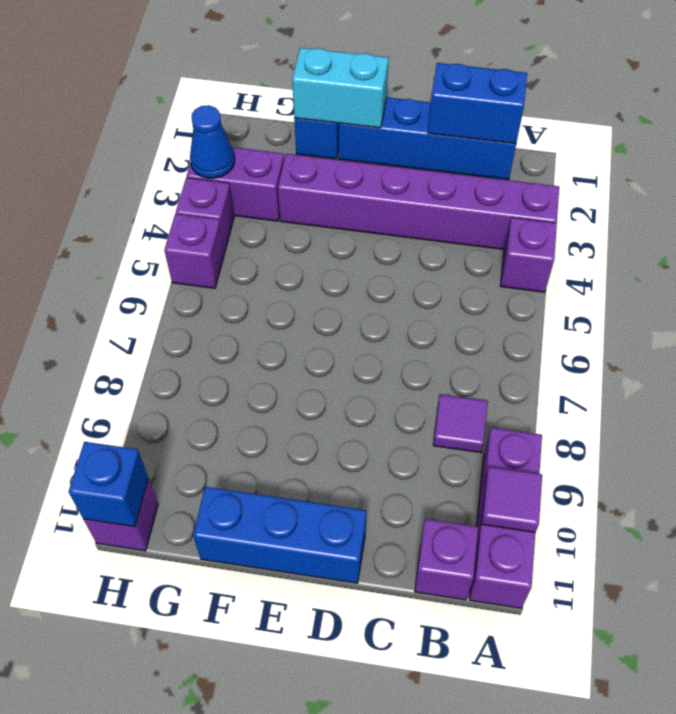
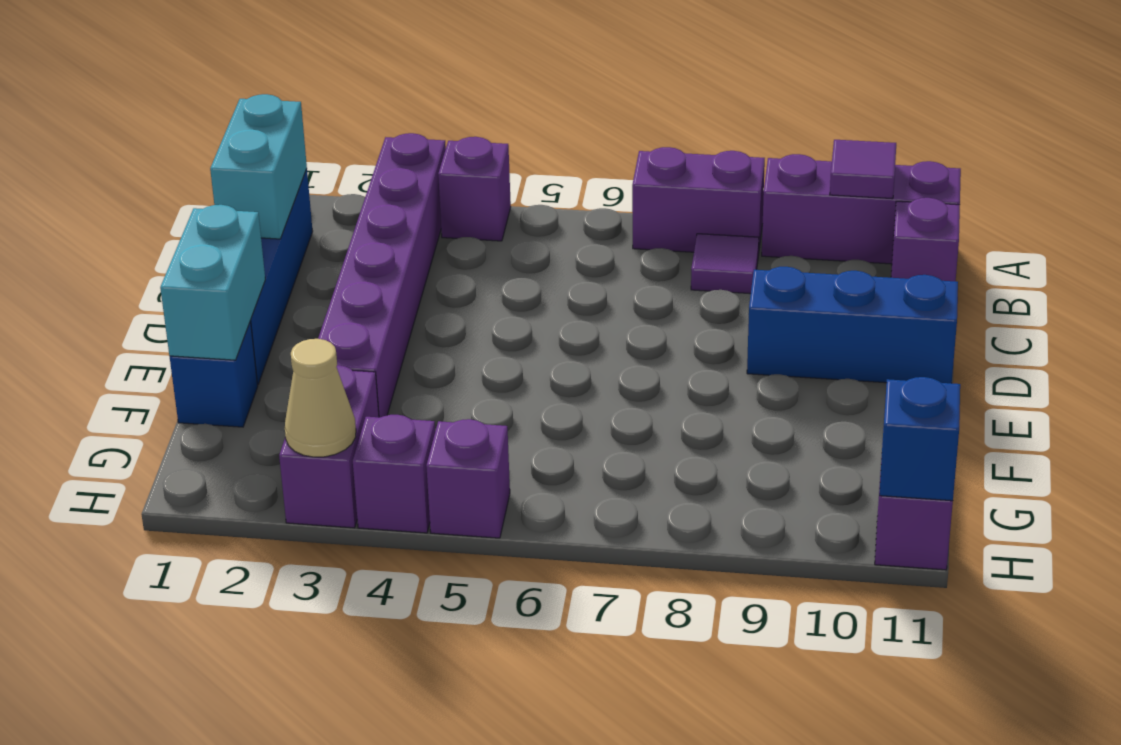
none -> purple 1x2 brick [632,147,765,255]
blue 1x2 brick [428,63,527,144] -> cyan 1x2 brick [210,94,307,239]
blue 1x3 brick [193,487,366,583] -> blue 1x3 brick turned to [747,267,958,383]
blue 1x1 cone [190,105,235,178] -> tan 1x1 cone [285,339,356,457]

